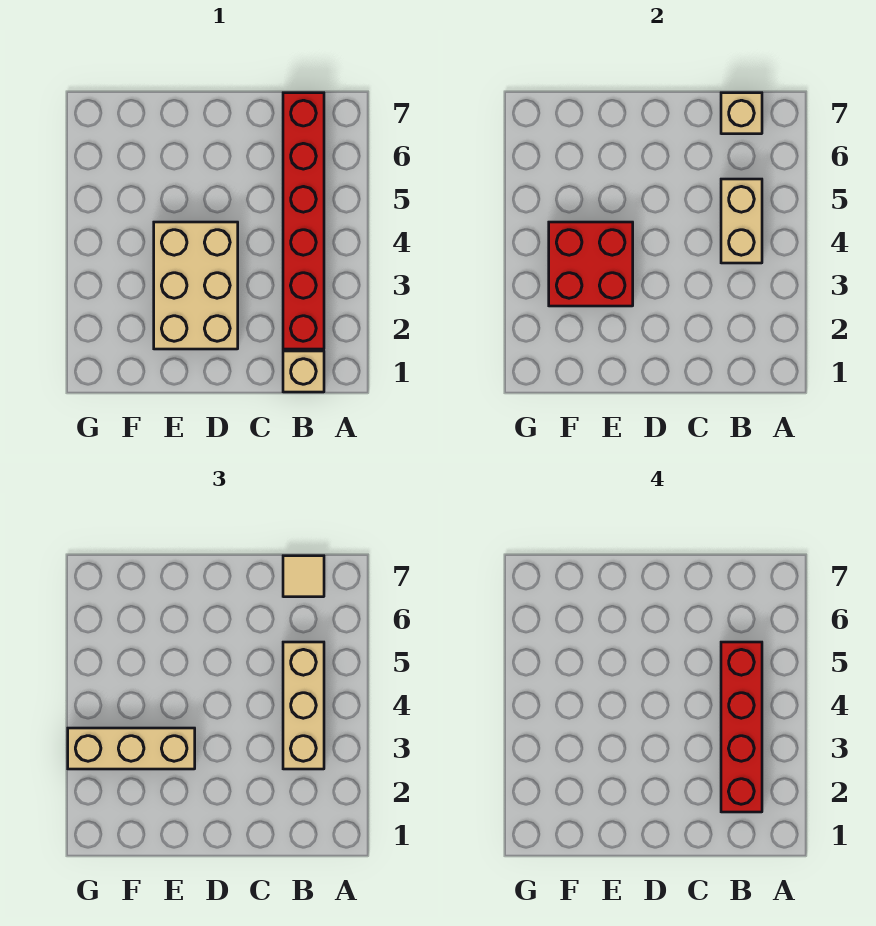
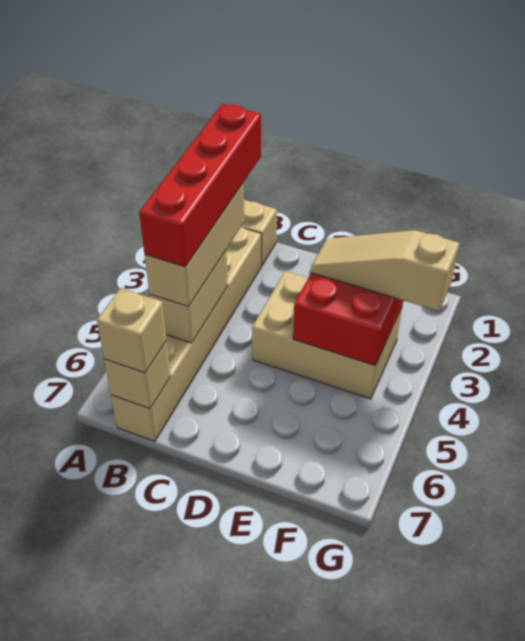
red 1x6 brick [283,93,324,349] -> tan 1x6 brick [111,227,261,441]
tan 1x1 tile [283,556,324,597] -> tan 1x1 brick [97,288,167,373]
tan 2x3 brick [154,222,238,349] -> tan 2x3 brick turned to [252,271,402,399]
tan 1x3 brick [68,728,195,769] -> tan 1x3 slope [311,230,459,311]

